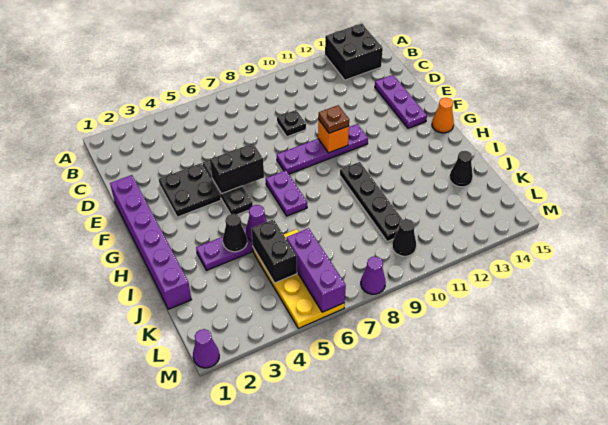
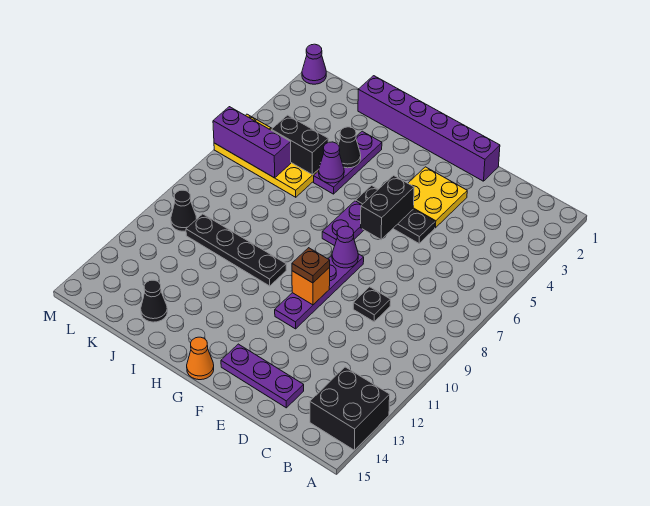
black 2x2 plate [159,163,221,217] -> yellow 2x2 plate [408,167,467,228]
purple 1x2 plate [266,170,307,216] -> purple 1x2 plate turned to [322,201,364,246]
purple 1x1 cone [361,257,386,294] -> purple 1x1 cone moved to [332,226,358,268]

